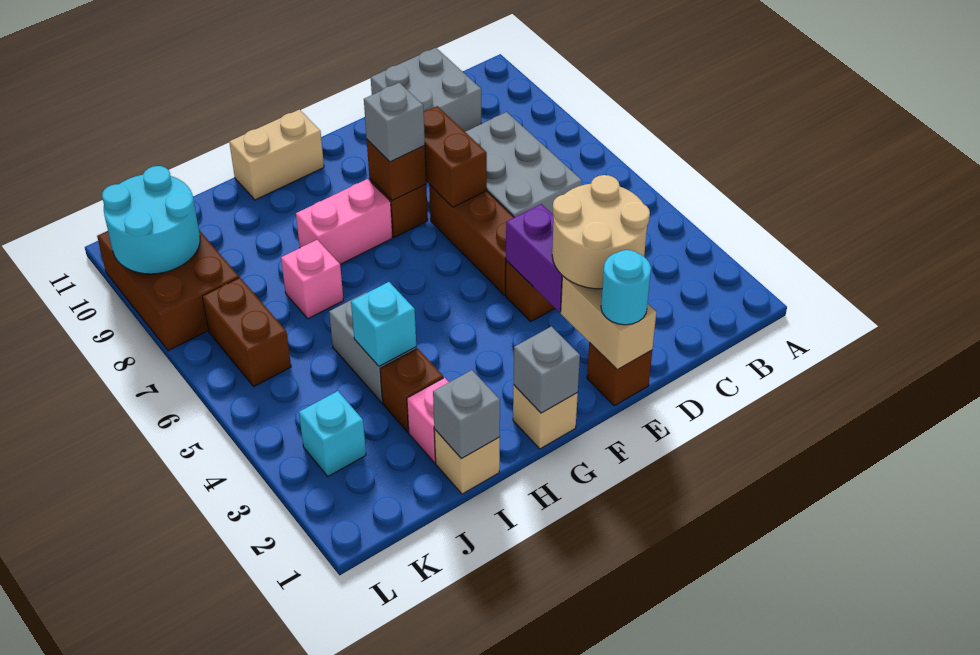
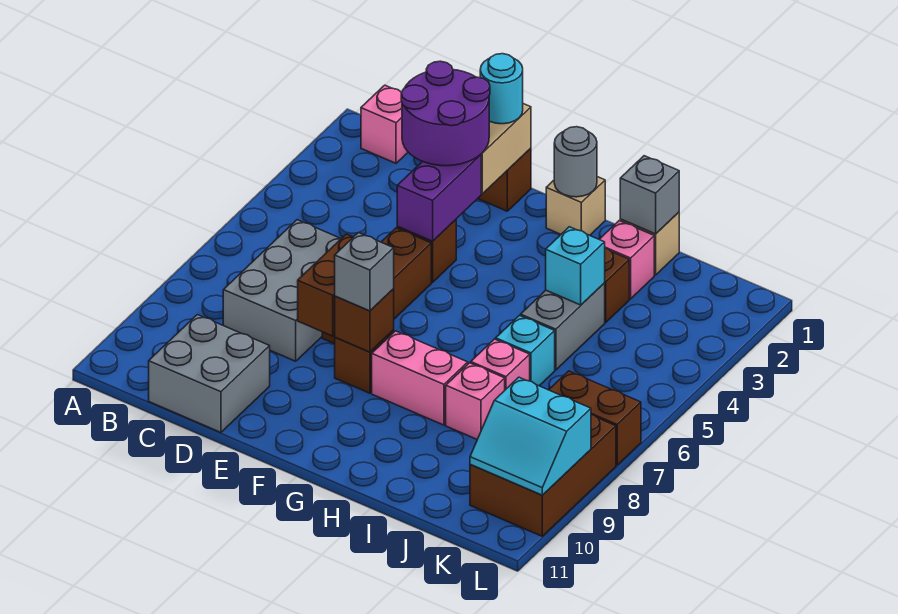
none -> pink 1x1 brick [361,85,408,163]
tan 2x2 round brick [552,175,650,289] -> purple 2x2 round brick [401,61,490,166]
grey 1x1 brick [514,326,580,413] -> grey 1x1 round brick [554,127,597,197]
tan 1x2 brick [229,110,324,200] -> none
none -> pink 1x1 brick [446,363,505,439]
cyan 1x1 brick [299,391,366,476] -> cyan 1x1 brick moved to [496,316,555,386]
brown 1x2 brick [202,278,291,386] -> brown 1x2 brick turned to [549,371,641,465]
cyan 2x2 round brick [102,166,200,274] -> cyan 2x2 slope [470,377,591,495]

